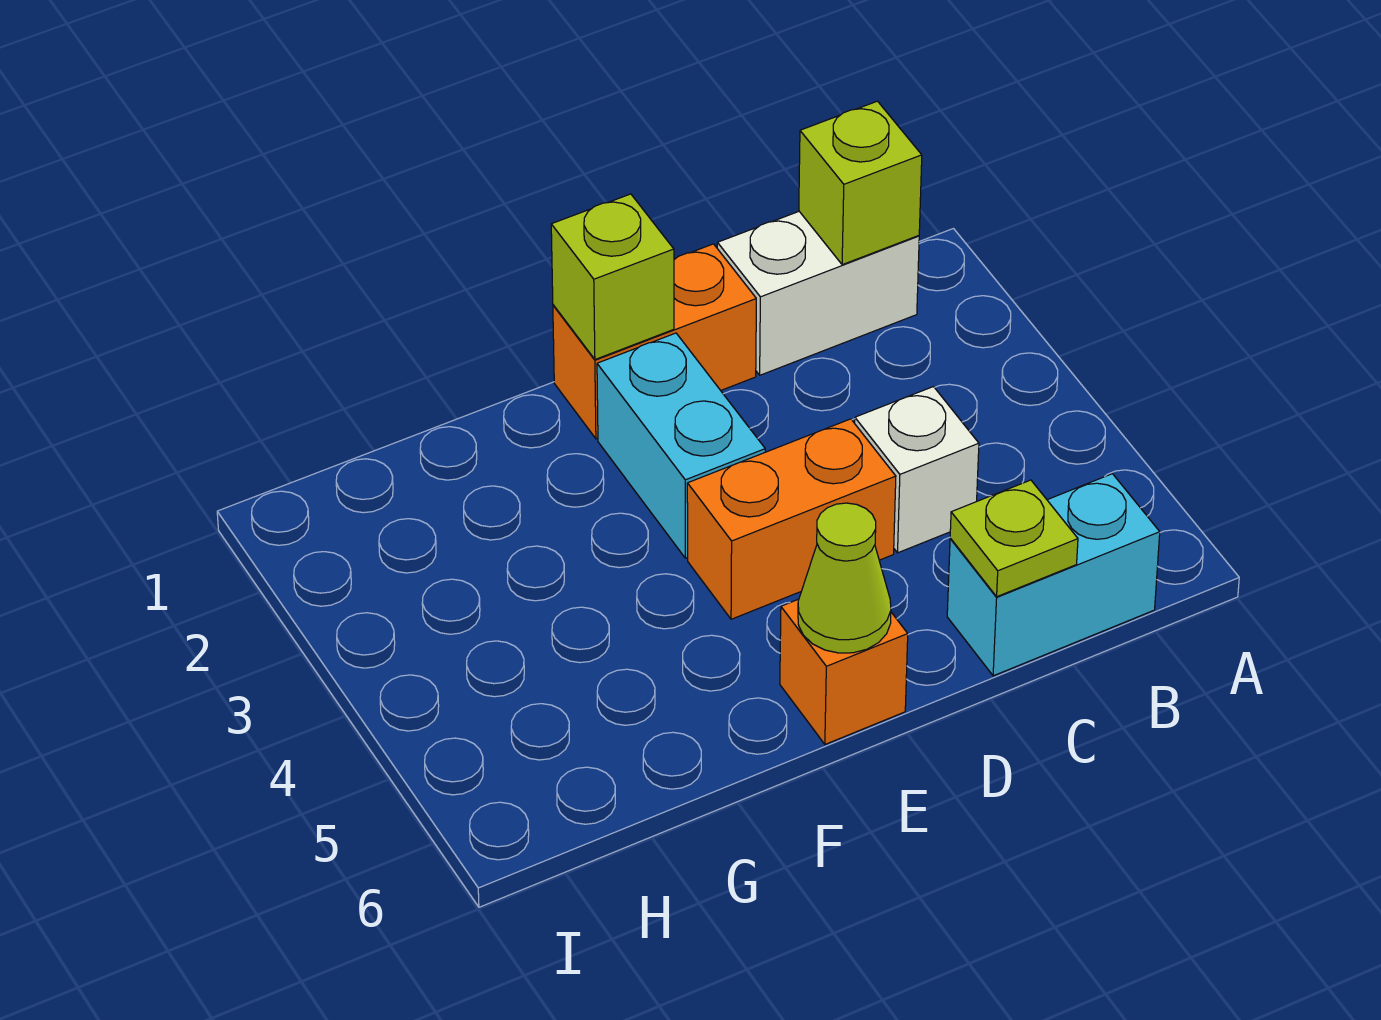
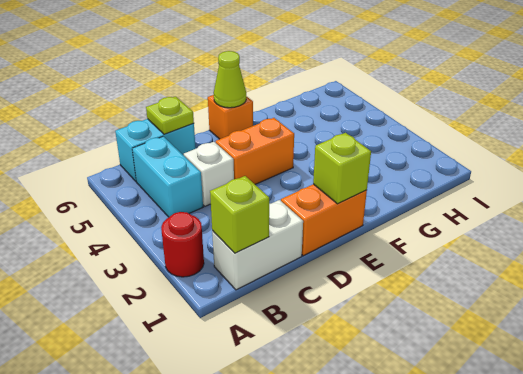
none -> red 1x1 round brick [161,212,204,277]
cyan 1x2 brick [597,333,765,558] -> cyan 1x2 brick moved to [132,136,203,217]

